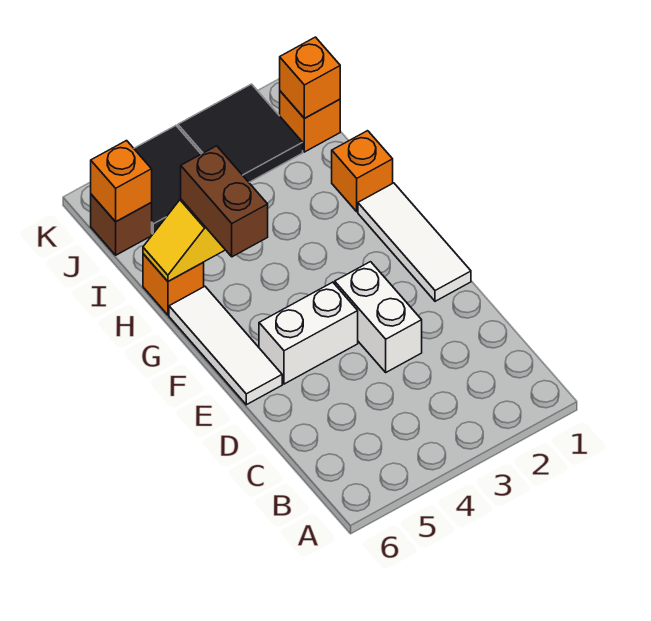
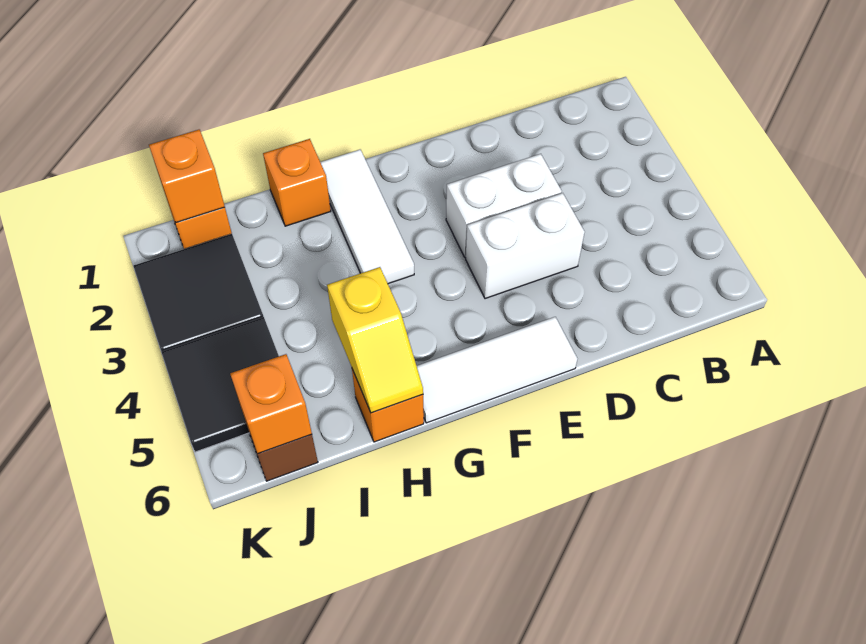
white 1x3 tile [358,183,471,301] -> white 1x3 tile turned to [320,150,414,284]
white 1x2 brick [259,282,358,384] -> white 1x2 brick turned to [466,193,585,299]
brown 1x2 brick [181,146,268,257] -> none

